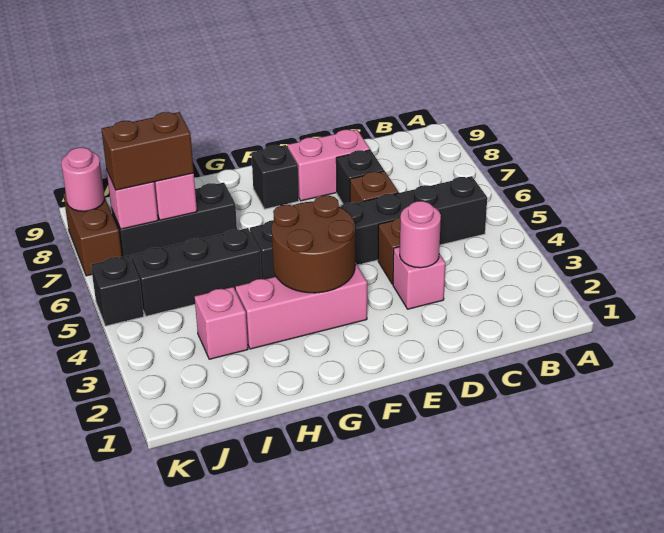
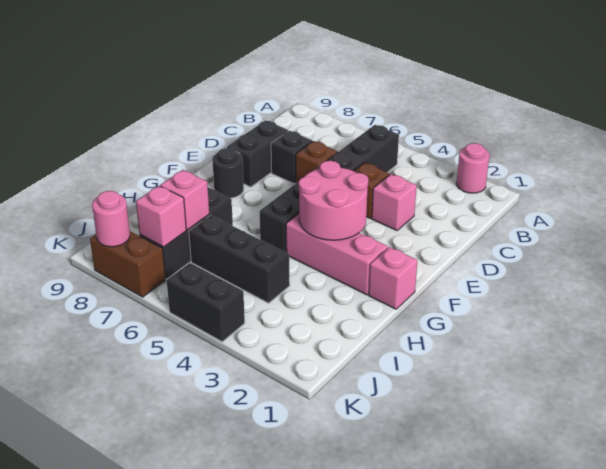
pink 1x1 round brick [400,201,441,268] -> pink 1x1 round brick moved to [456,143,490,193]
pink 1x2 brick [288,129,370,201] -> black 1x2 brick [227,120,288,187]
pink 1x3 brick [236,262,367,349] -> pink 1x3 brick turned to [286,214,388,295]
brown 2x2 round brick [272,195,355,293] -> pink 2x2 round brick [299,161,368,240]
black 1x1 brick [251,145,299,209] -> black 1x1 round brick [212,148,244,198]
black 1x3 brick [131,228,262,316] -> black 1x3 brick turned to [189,215,290,303]
pink 1x1 brick [195,287,248,359] -> pink 1x1 brick moved to [369,247,417,309]
brown 1x2 brick [101,112,194,190] -> none
black 1x1 brick [91,256,144,326] -> black 1x2 brick [167,263,245,342]

